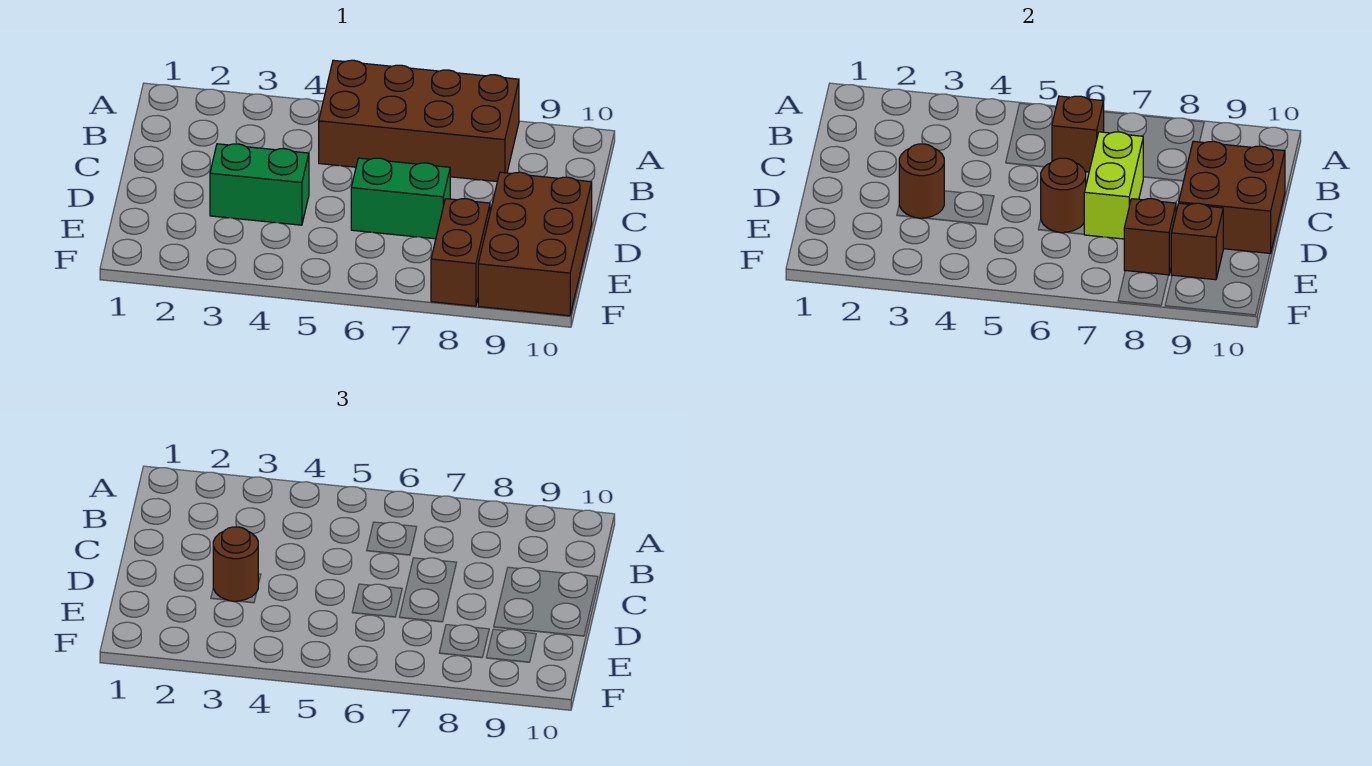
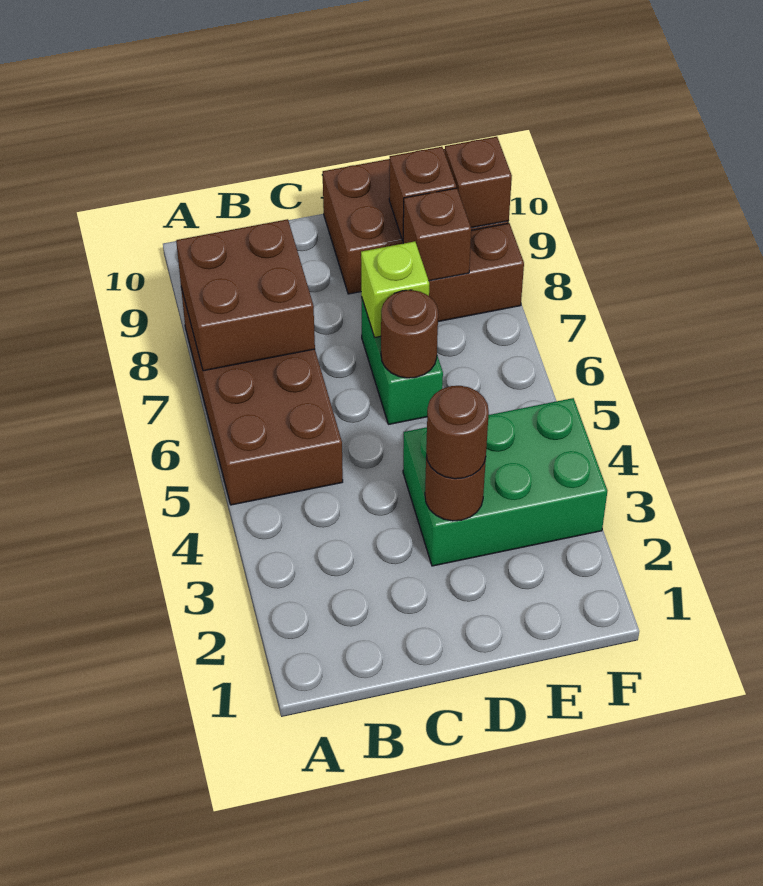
brown 1x1 brick [1052,96,1104,172] -> brown 1x1 brick moved to [445,137,512,228]
lime 1x2 brick [1084,132,1143,239] -> lime 1x1 brick [361,241,429,337]
brown 2x2 brick [1179,141,1285,254] -> brown 2x2 brick moved to [176,219,315,371]
green 1x2 brick [210,144,309,225] -> green 2x3 brick [403,398,607,566]

